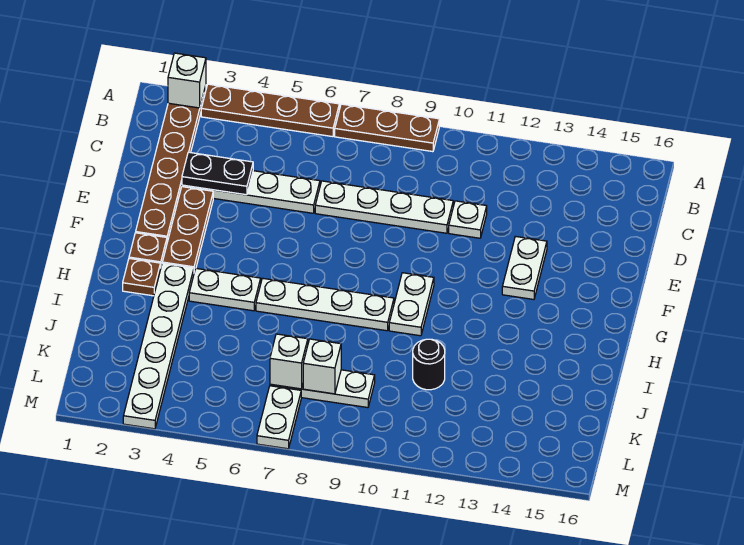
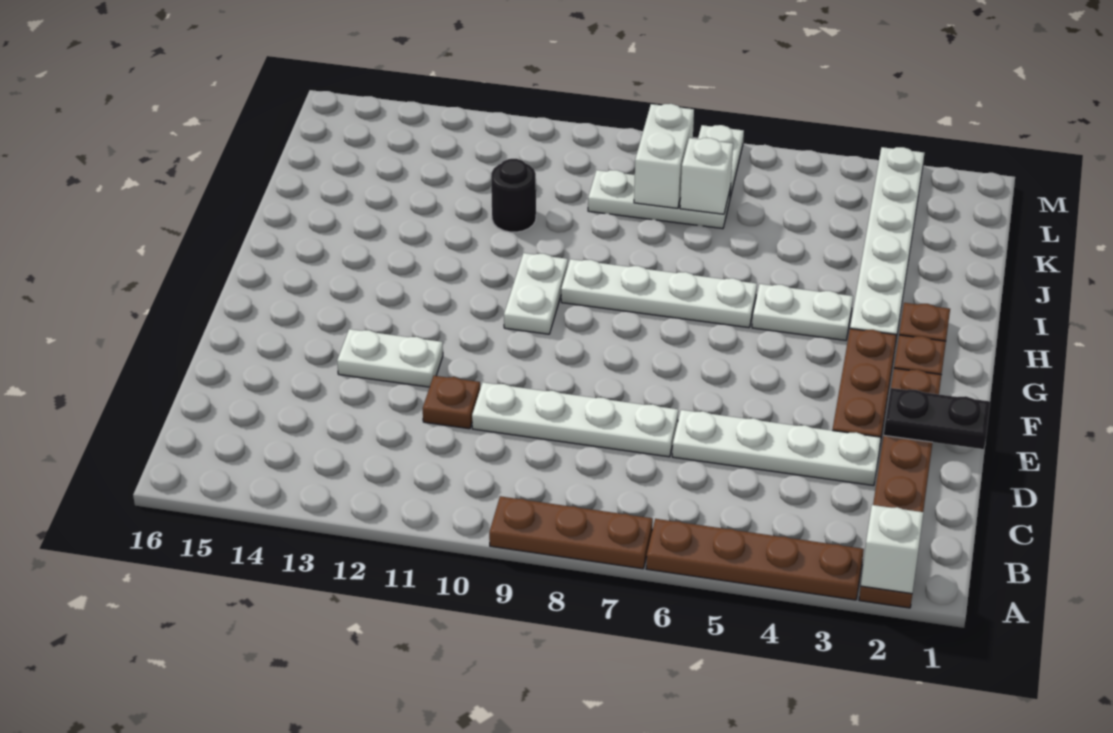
black 1x2 plate [182,152,253,195] -> black 1x2 plate moved to [884,388,990,449]
white 1x1 plate [449,201,487,238] -> brown 1x1 plate [423,376,480,429]
white 1x2 plate [502,236,547,299] -> white 1x2 plate turned to [337,329,443,387]
white 1x1 brick [303,339,341,394] -> white 1x2 brick [634,104,694,208]

